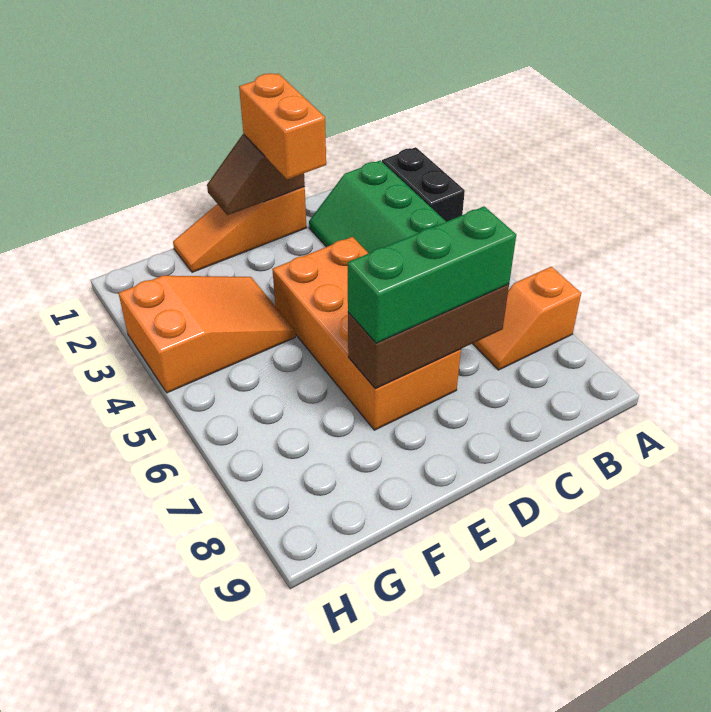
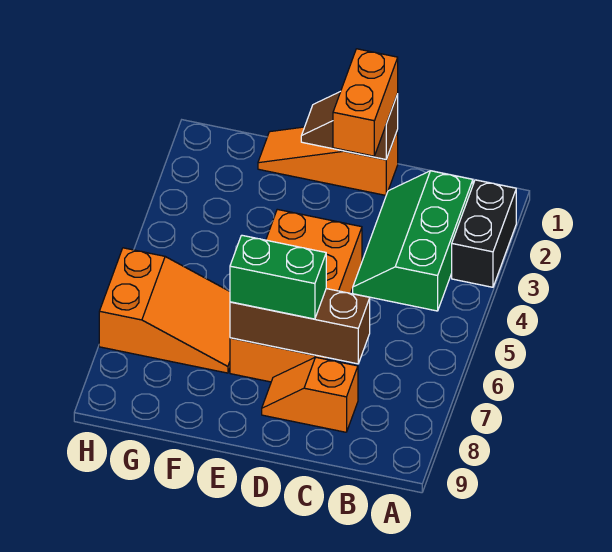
orange 1x2 slope [473,267,581,370] -> orange 1x2 slope moved to [262,357,358,432]
green 1x3 brick [348,206,516,343] -> green 1x2 brick [230,235,326,319]
orange 2x3 slope [119,276,295,393] -> orange 2x3 slope moved to [99,248,230,373]

